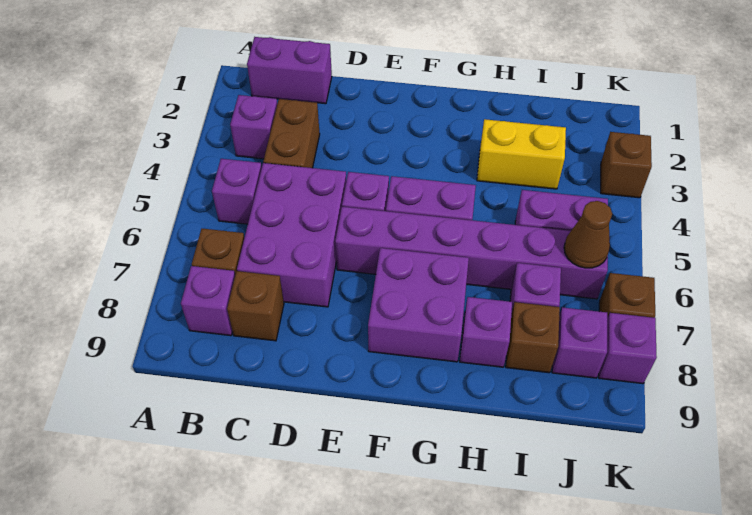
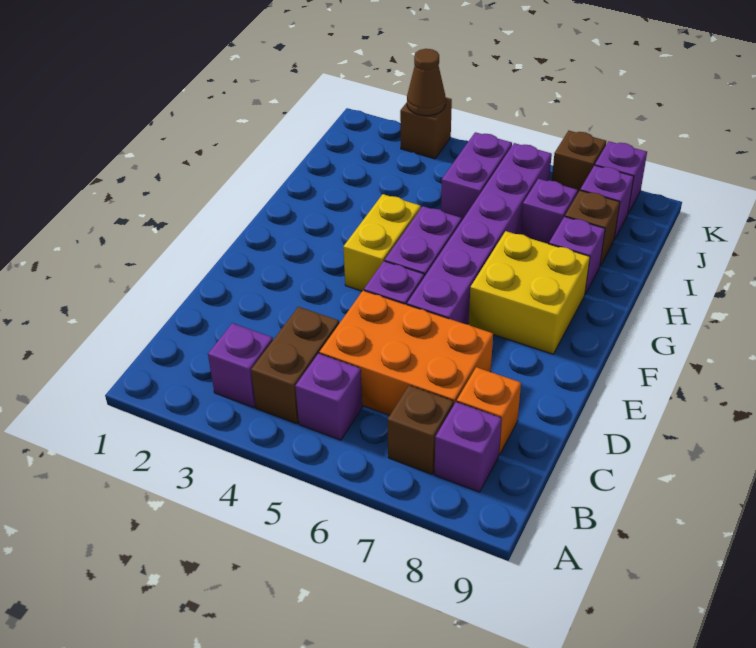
purple 1x2 brick [247,37,332,104] -> none
brown 1x2 brick [263,99,320,168] -> brown 1x2 brick turned to [251,307,339,424]
purple 2x3 brick [237,163,346,307] -> orange 2x3 brick [319,291,493,415]
brown 1x1 brick [227,271,284,341] -> orange 1x1 brick [457,367,521,455]
purple 2x2 brick [368,248,469,362] -> yellow 2x2 brick [469,231,590,354]
yellow 1x2 brick [477,119,566,189] -> yellow 1x2 brick moved to [343,194,421,291]
brown 1x1 cone [564,201,612,268] -> brown 1x1 cone moved to [407,49,446,116]

